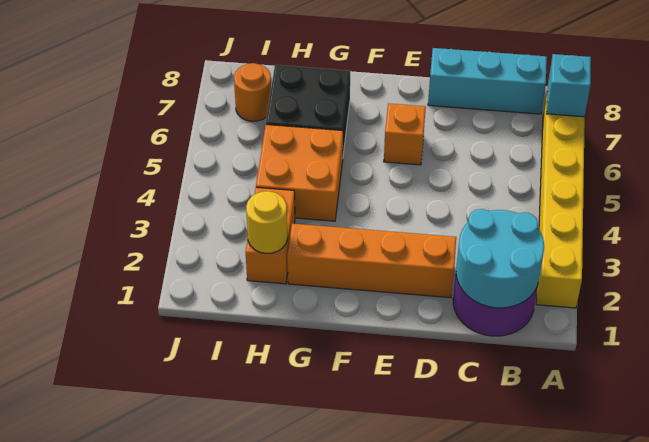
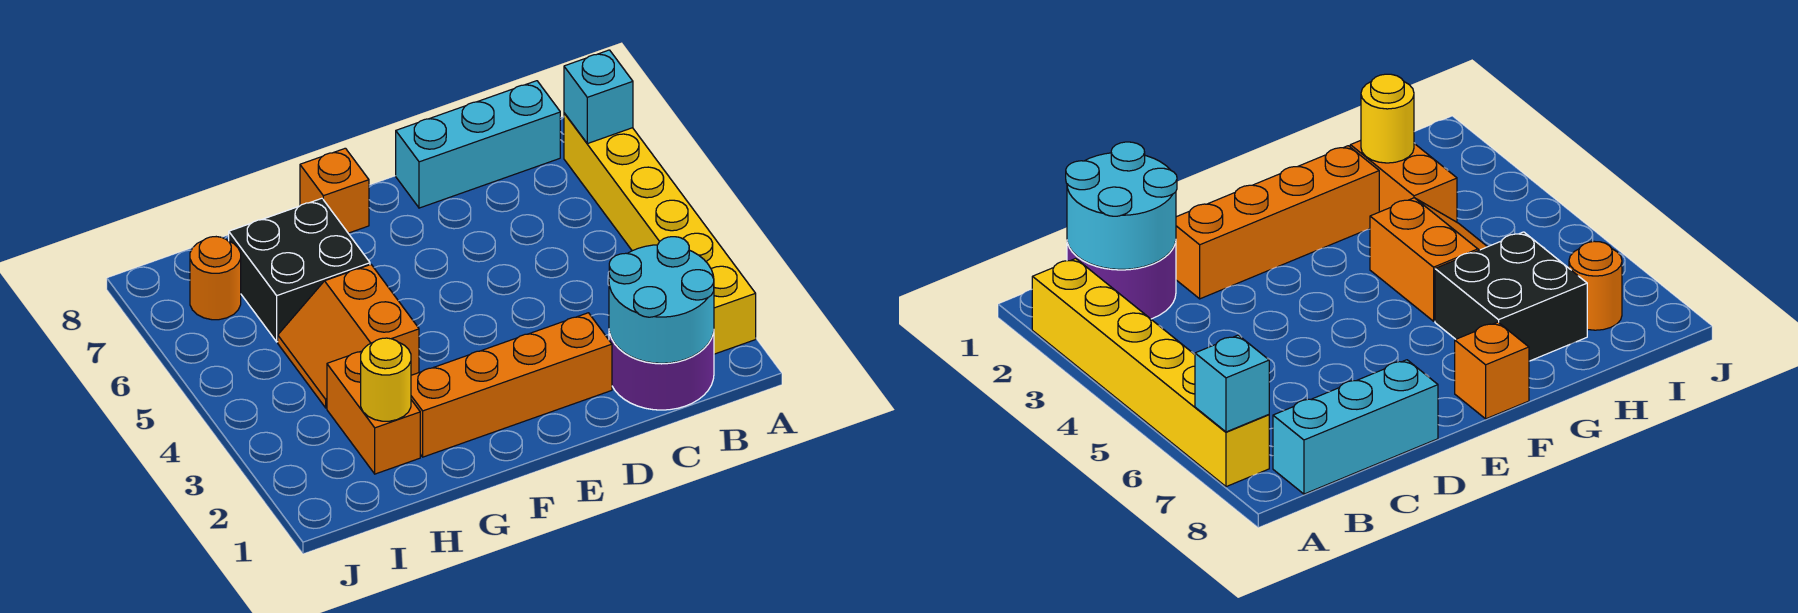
orange 1x1 brick [384,103,426,165] -> orange 1x1 brick moved to [300,148,369,233]
orange 2x2 brick [256,125,343,221] -> orange 2x2 slope [278,265,419,408]

